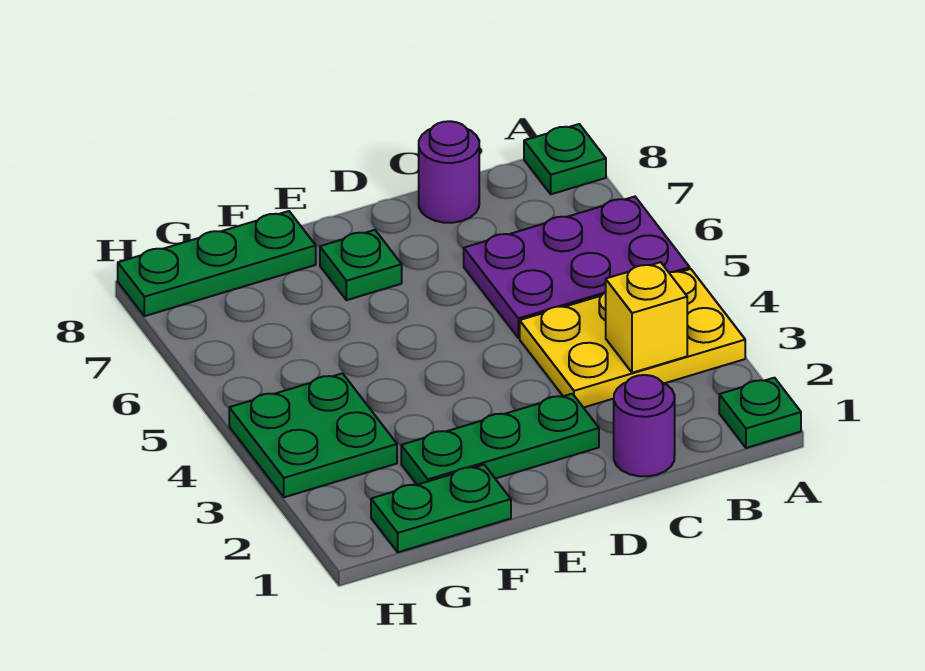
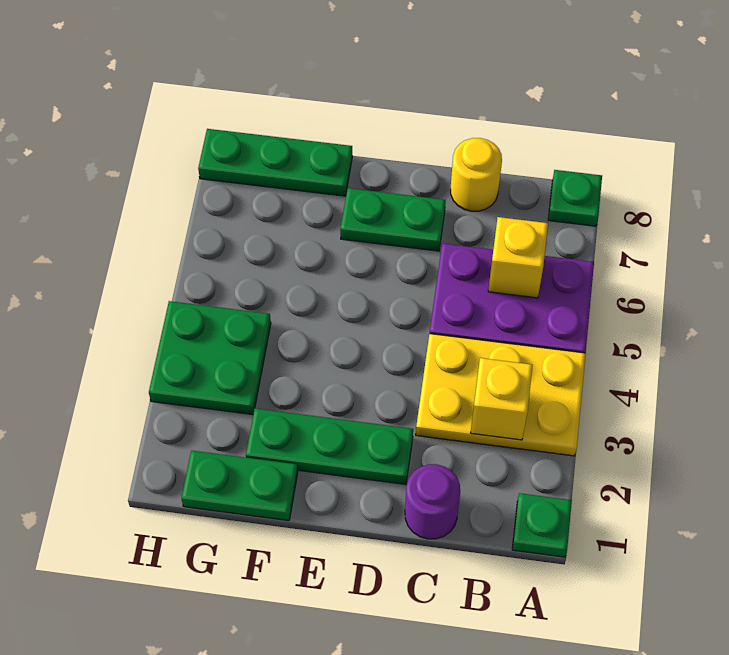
none -> yellow 1x1 brick [488,217,548,298]
purple 1x1 round brick [419,121,479,223] -> yellow 1x1 round brick [451,138,502,211]
green 1x1 plate [320,230,402,300] -> green 1x2 plate [340,188,446,251]

